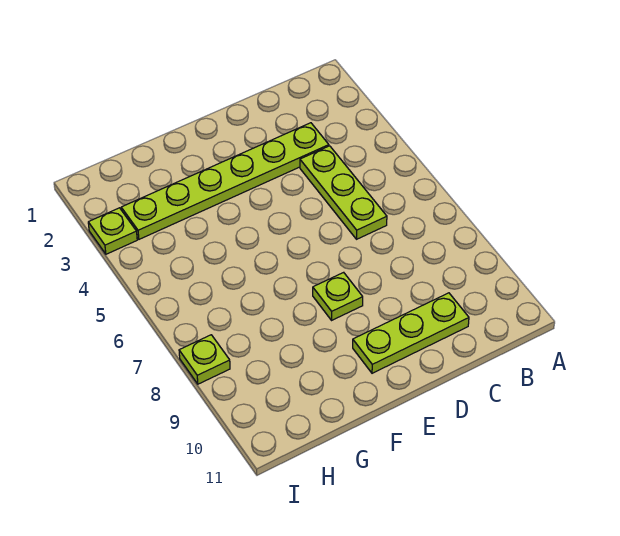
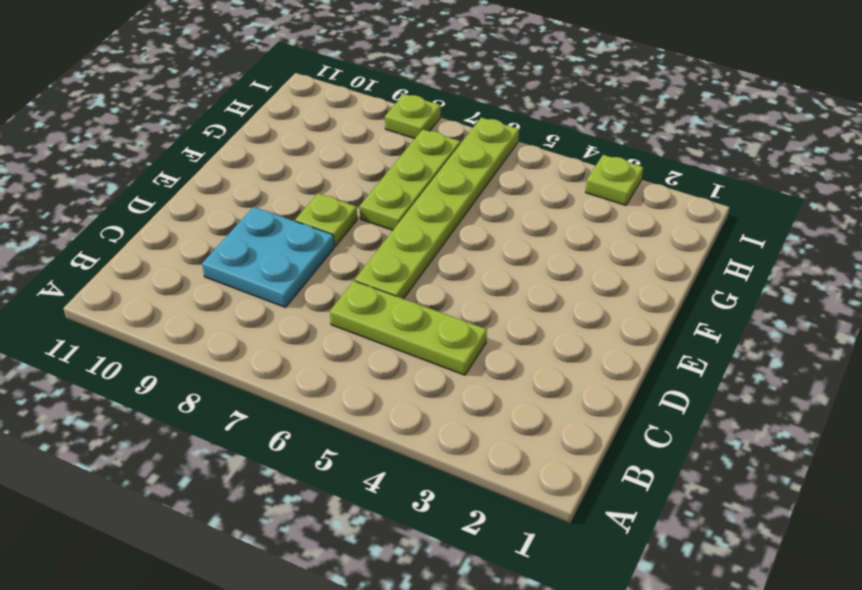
lime 1x6 plate [121,123,329,239] -> lime 1x6 plate moved to [355,118,519,299]
none -> cyan 2x2 plate [202,207,334,308]
lime 1x3 plate [353,293,469,373] -> lime 1x3 plate moved to [360,130,460,230]

